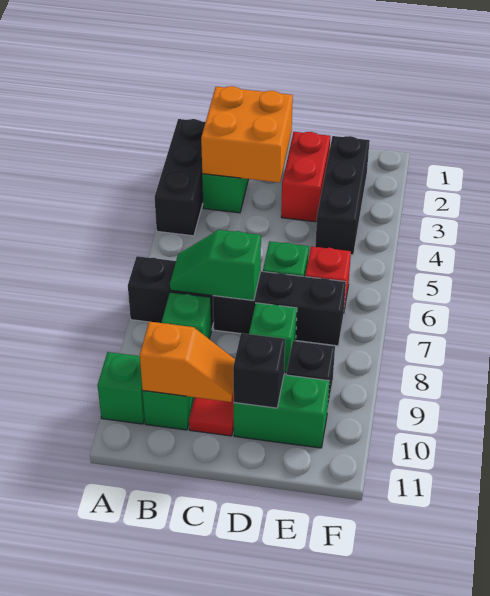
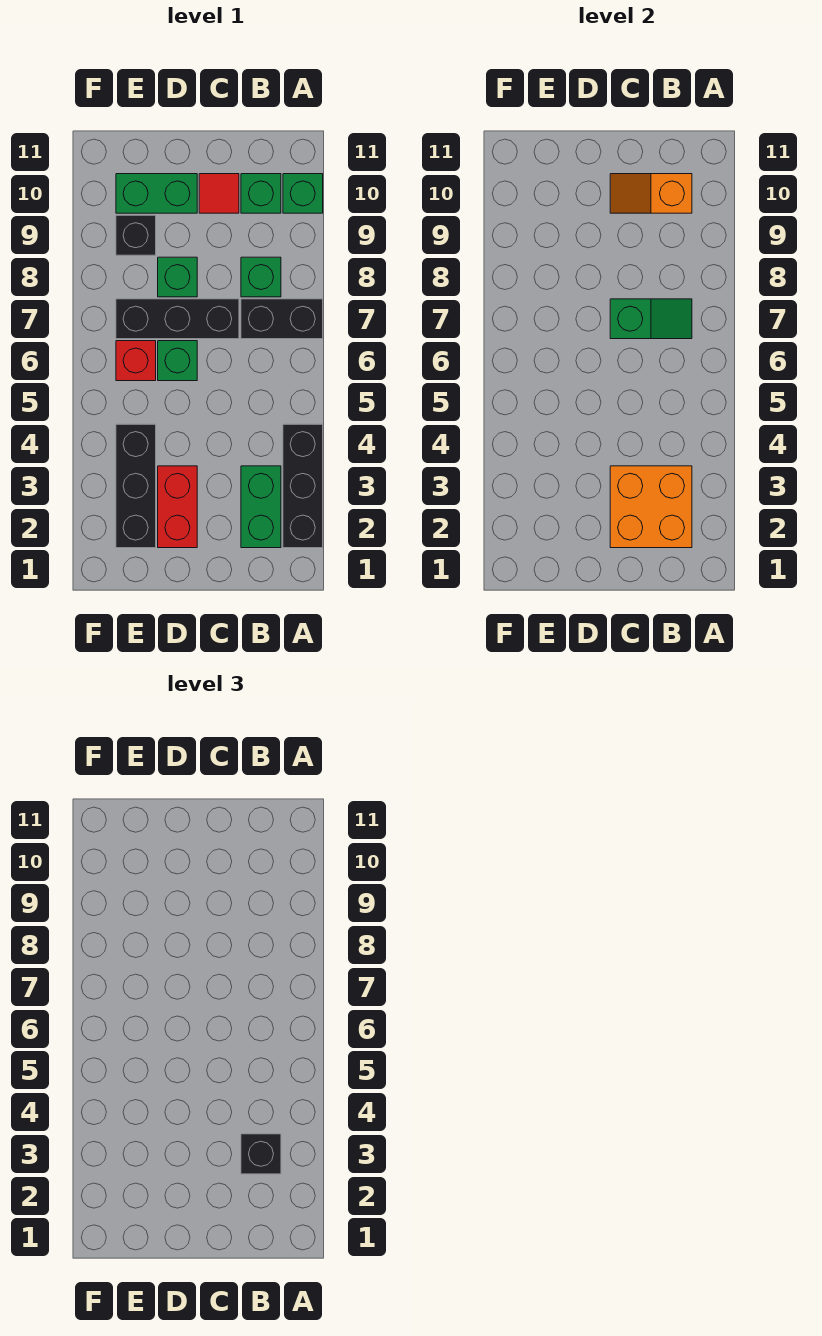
black 1x1 brick [233,333,285,408] -> black 1x1 brick moved to [241,1134,281,1174]

